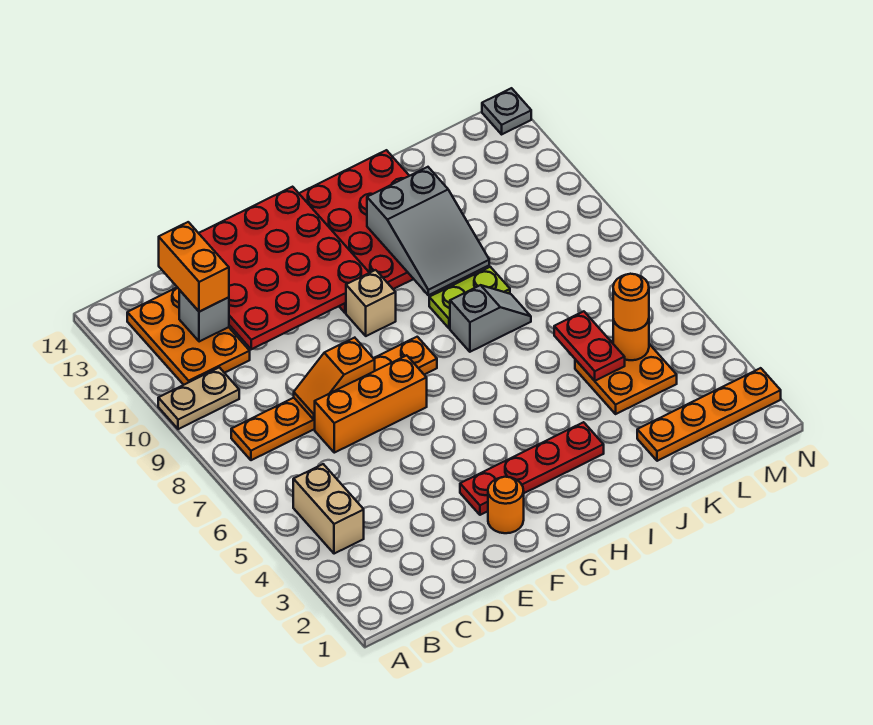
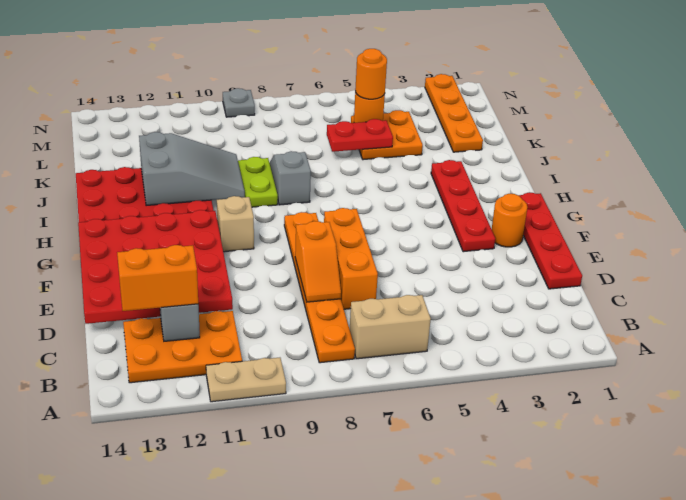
tan 1x2 plate [158,367,239,429] -> tan 1x2 plate turned to [206,358,286,402]
tan 1x2 brick [293,464,364,554] -> tan 1x2 brick moved to [350,295,431,359]
none -> red 1x4 plate [519,193,582,289]
grey 1x1 plate [482,88,531,134] -> grey 1x1 plate moved to [223,88,255,117]

